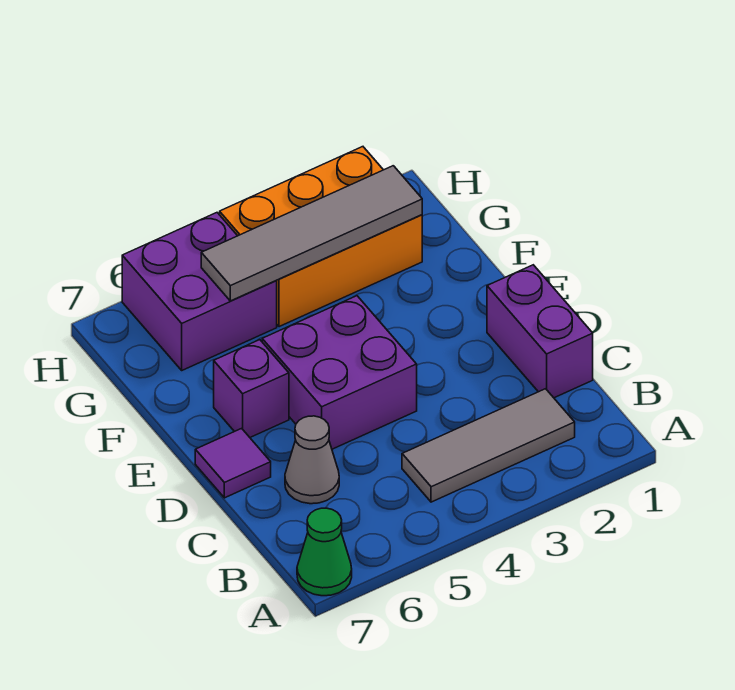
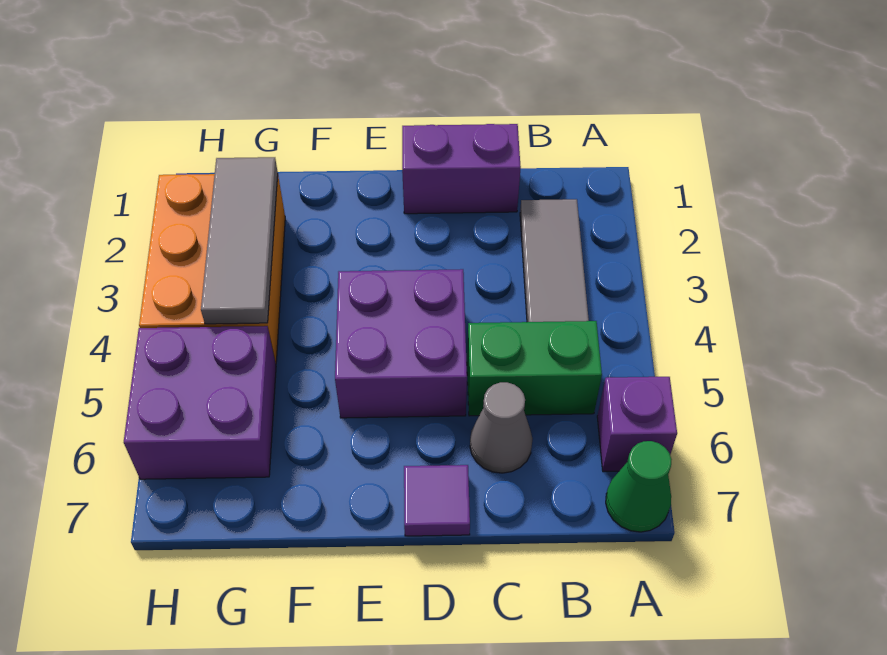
none -> green 1x2 brick [467,321,602,416]
purple 1x1 brick [214,340,289,437] -> purple 1x1 brick moved to [597,377,677,472]
grey 1x4 tile [201,166,422,301] -> grey 1x3 tile [201,157,278,324]

